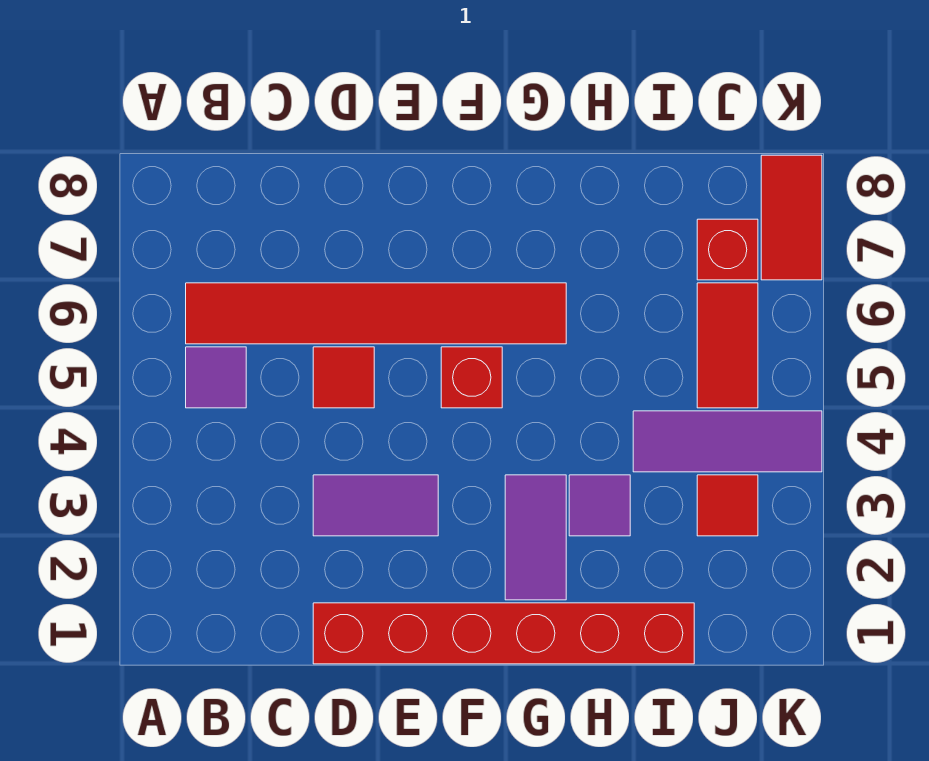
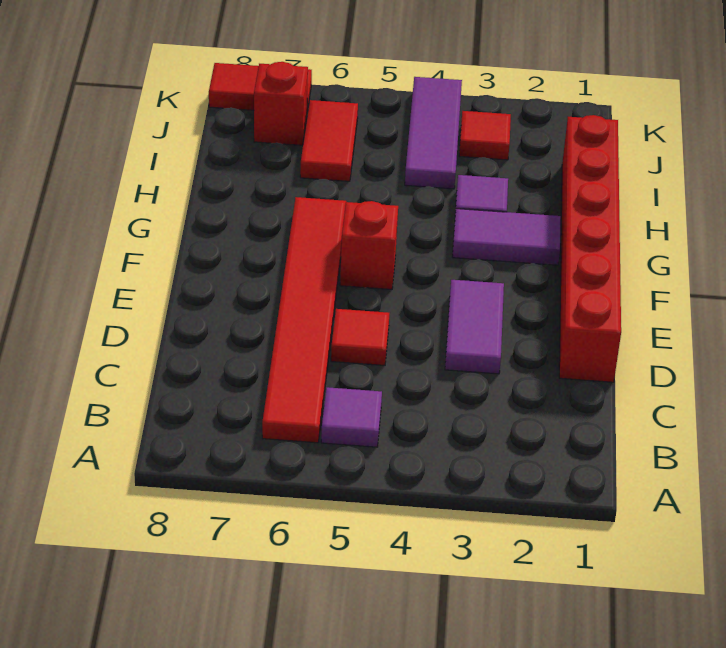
red 1x2 tile [697,283,758,408] -> red 1x2 tile turned to [300,100,358,181]

